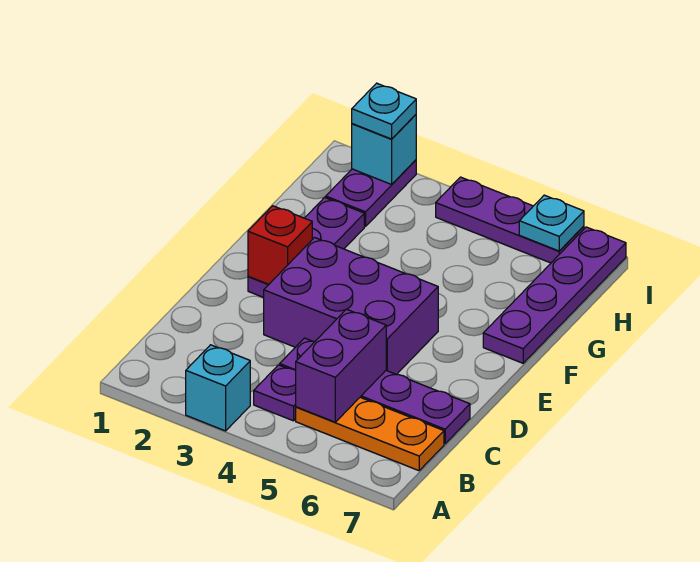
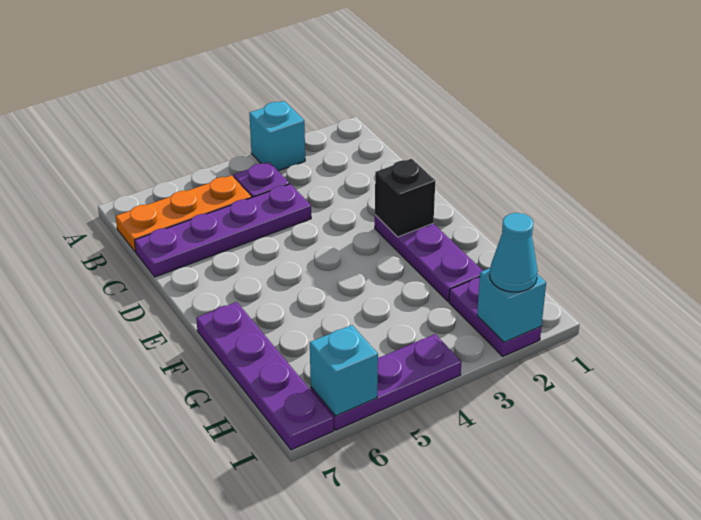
purple 1x2 brick [296,309,386,422] -> none
purple 2x3 brick [264,238,438,375] -> none
red 1x1 brick [248,206,312,284] -> black 1x1 brick [375,159,435,237]
cyan 1x1 plate [352,83,416,139] -> cyan 1x1 cone [490,213,538,292]
cyan 1x1 plate [519,195,584,251] -> cyan 1x1 brick [310,325,378,416]

